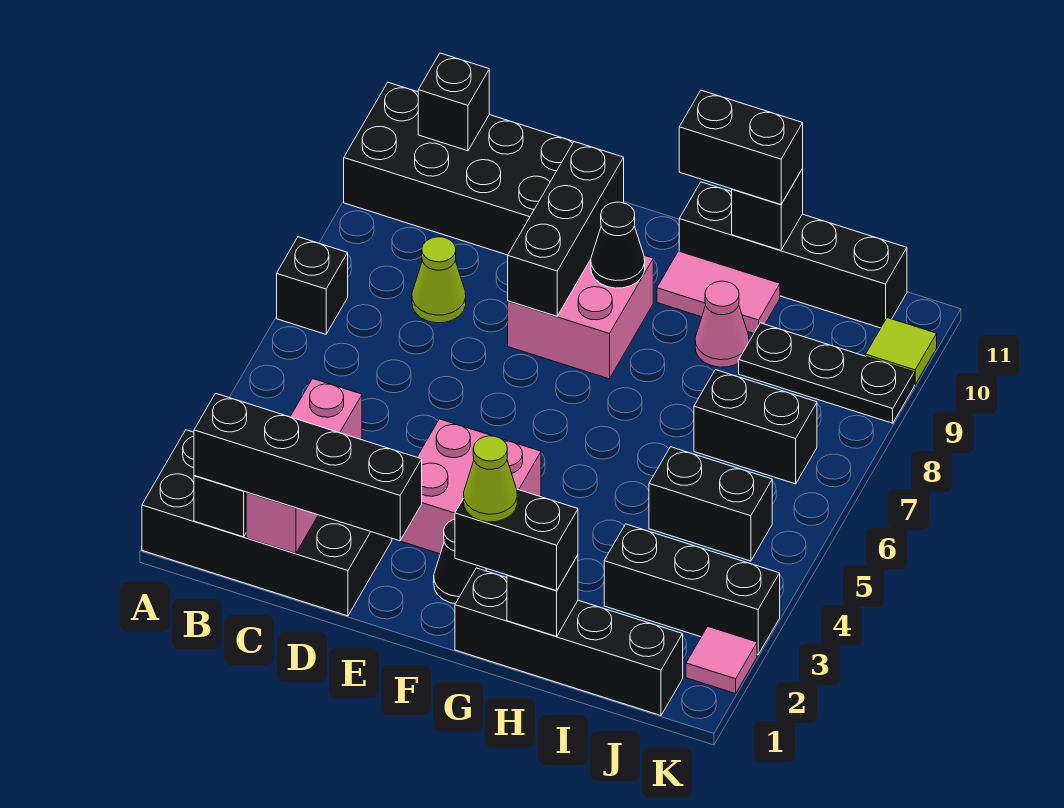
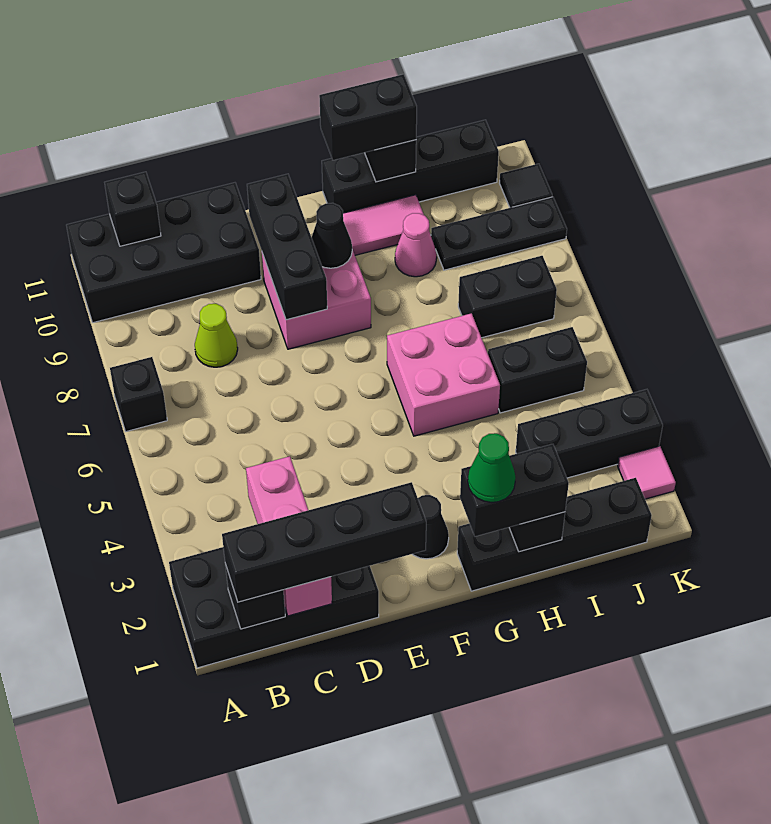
pink 2x2 brick [400,419,541,554] -> pink 2x2 brick moved to [387,313,500,436]
lime 1x1 cone [464,436,517,522] -> green 1x1 cone [468,433,516,503]
lime 1x1 tile [866,318,937,385] -> black 1x1 tile [500,164,552,208]

